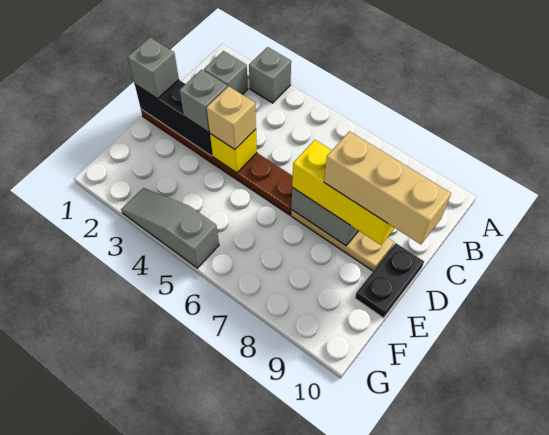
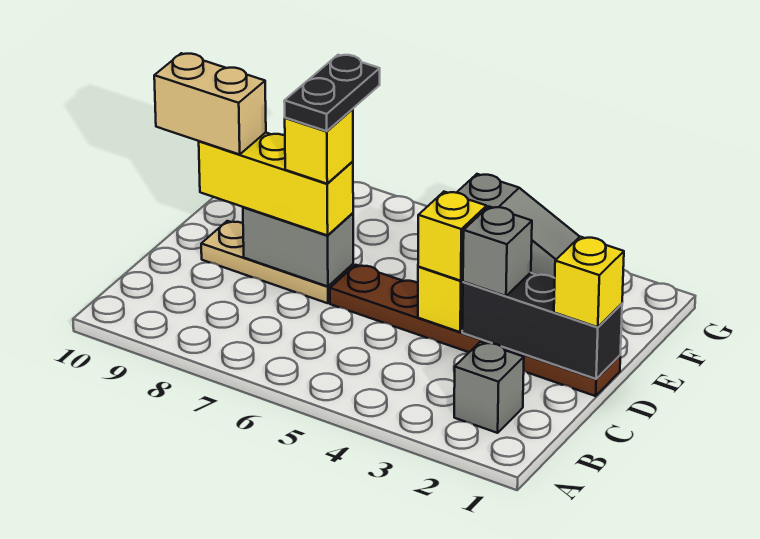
grey 1x1 brick [249,47,291,103] -> none
grey 1x1 brick [128,37,179,99] -> yellow 1x1 brick [554,237,624,327]
tan 1x1 brick [207,86,256,149] -> yellow 1x1 brick [418,192,487,281]
none -> yellow 1x1 brick [285,109,353,184]
tan 1x3 brick [324,131,451,244] -> tan 1x2 brick [154,53,266,154]
black 1x2 plate [355,243,424,318] -> black 1x2 plate moved to [284,55,380,131]

